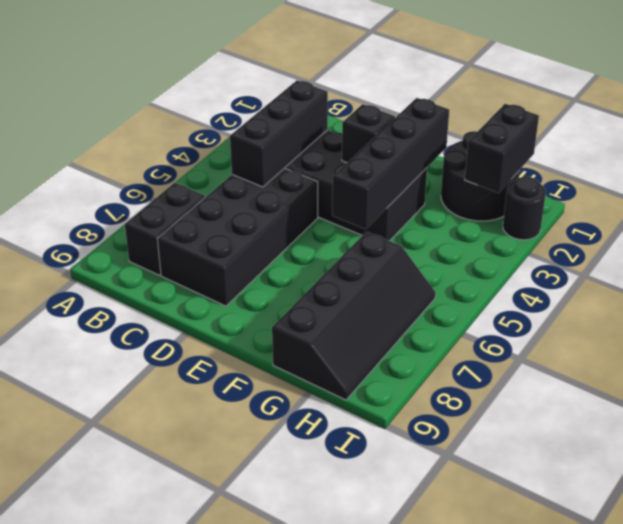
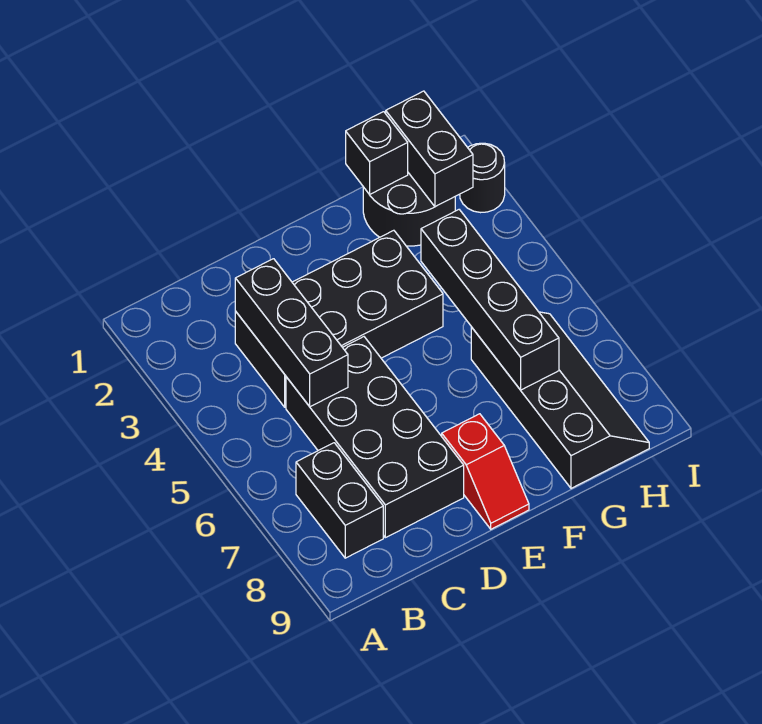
black 1x1 brick [342,104,395,163] -> black 1x1 brick moved to [346,112,408,195]
none -> red 1x2 slope [442,414,529,529]
black 1x4 brick [332,98,449,229] -> black 1x4 brick moved to [421,210,559,390]

